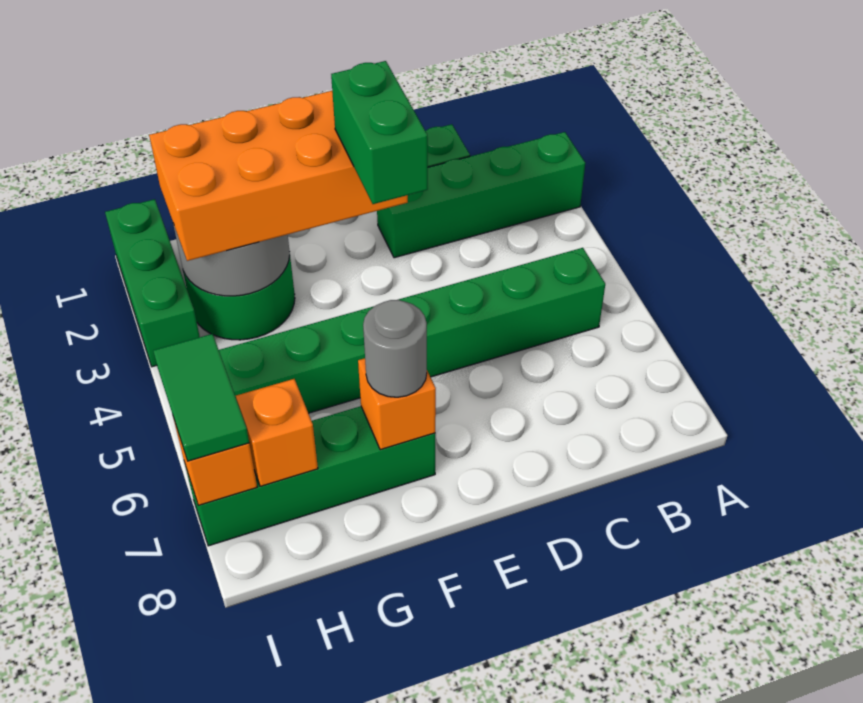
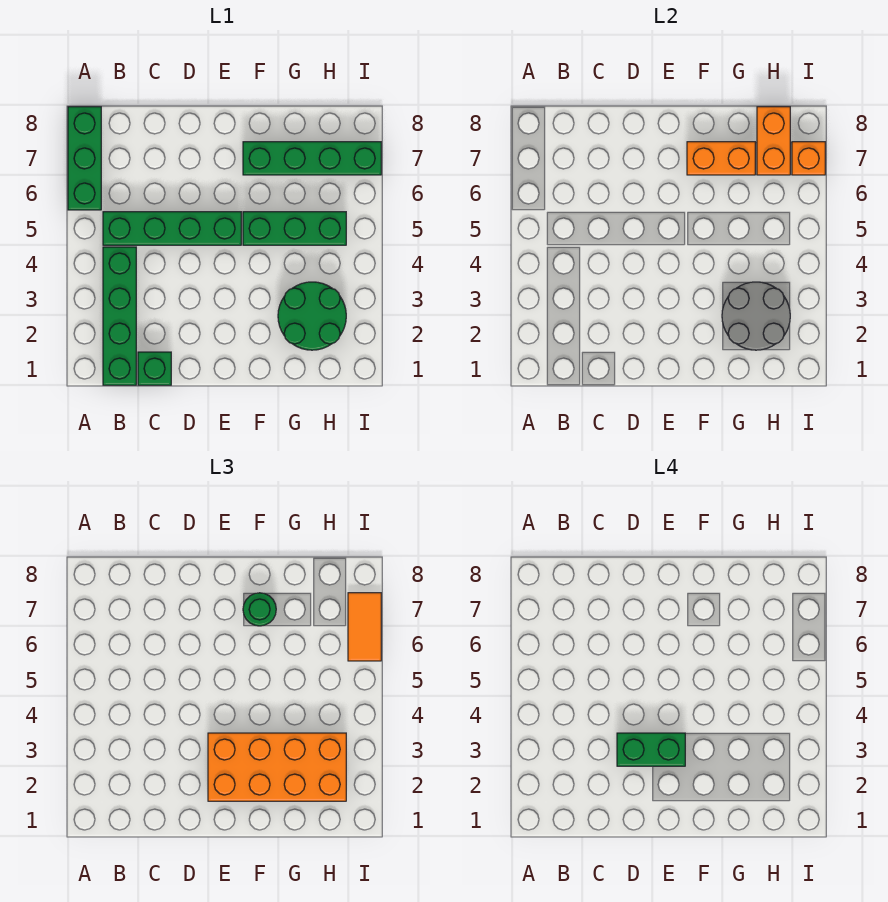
green 1x4 brick [377,132,585,258] -> green 1x4 brick turned to [103,247,136,385]
green 1x2 brick [331,61,428,204] -> green 1x2 brick turned to [617,733,685,766]
orange 1x1 brick [358,358,436,450] -> orange 1x2 brick [687,142,755,175]
grey 1x1 round brick [363,300,427,397] -> green 1x1 round brick [243,593,276,626]
orange 1x1 brick [236,379,318,486] -> orange 1x2 brick [757,107,790,175]
green 1x3 brick [105,199,200,367] -> green 1x3 brick moved to [68,107,101,210]
green 1x2 tile [153,334,249,461] -> orange 1x2 tile [348,593,381,661]

